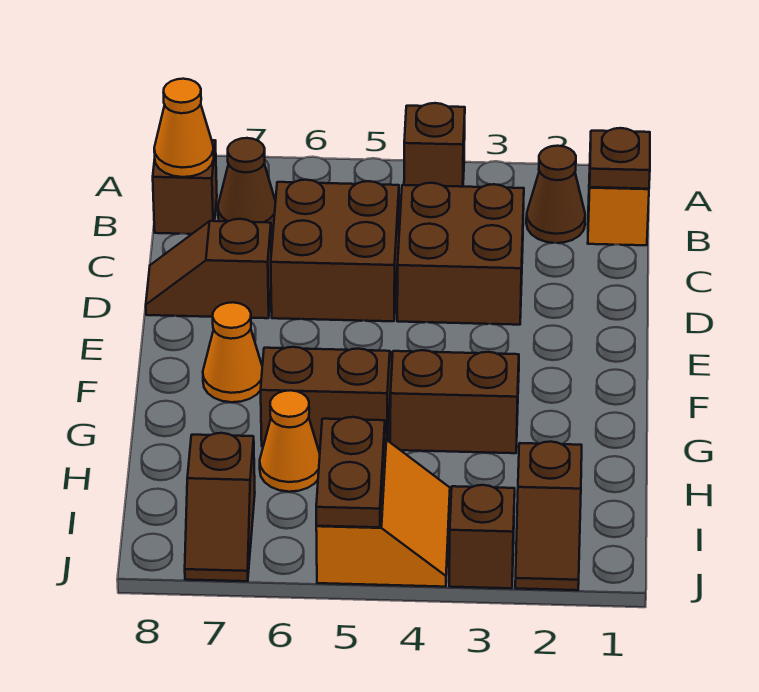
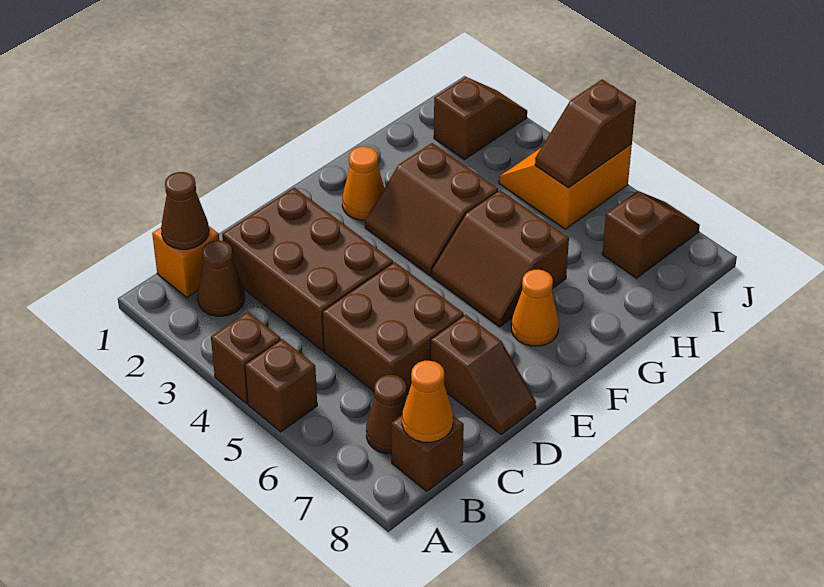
brown 1x1 plate [590,128,650,189] -> brown 1x1 cone [161,172,209,249]
brown 2x2 brick [397,183,524,325] -> brown 2x3 brick [222,188,393,351]
orange 1x1 cone [260,390,320,492] -> orange 1x1 cone moved to [342,147,384,220]
brown 1x2 plate [316,417,385,527] -> brown 1x2 slope [535,80,636,188]
brown 1x1 brick [449,485,515,588] -> brown 1x1 brick moved to [245,339,317,432]

